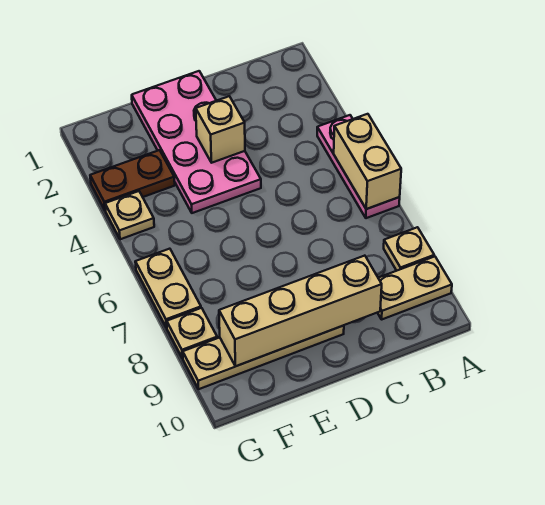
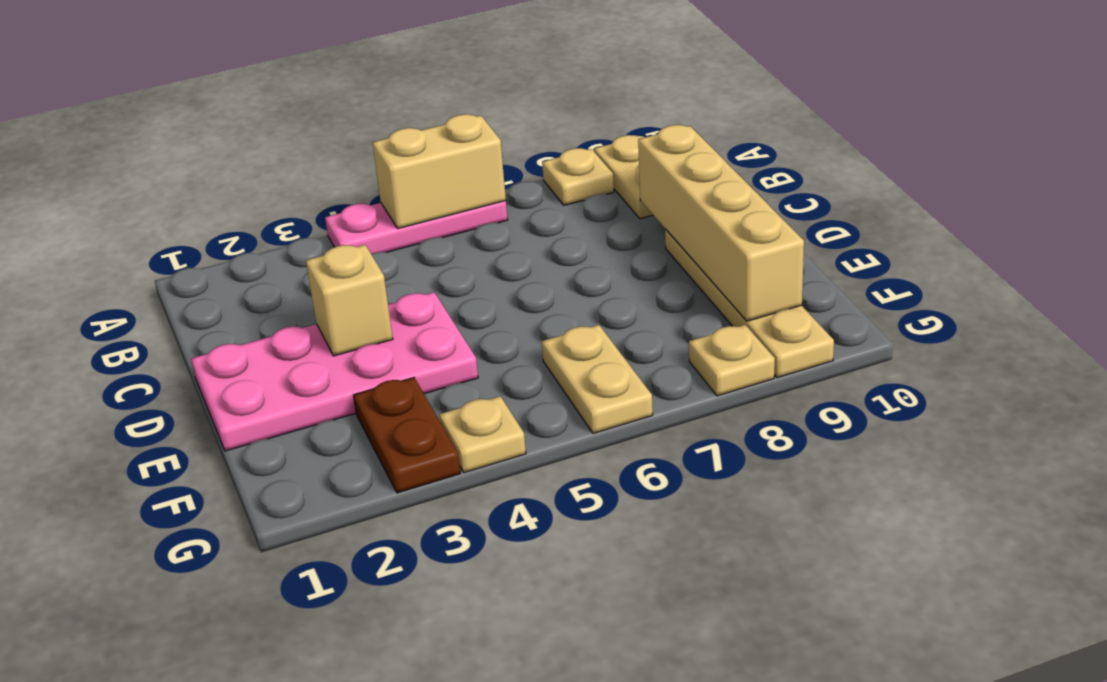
tan 1x2 plate [135,249,201,328] -> tan 1x2 plate turned to [542,325,653,434]

